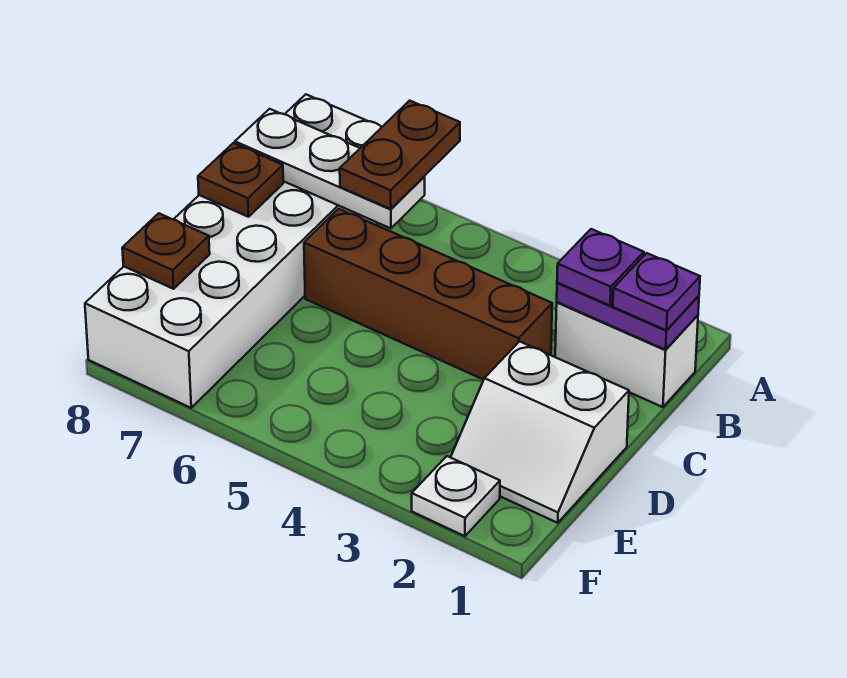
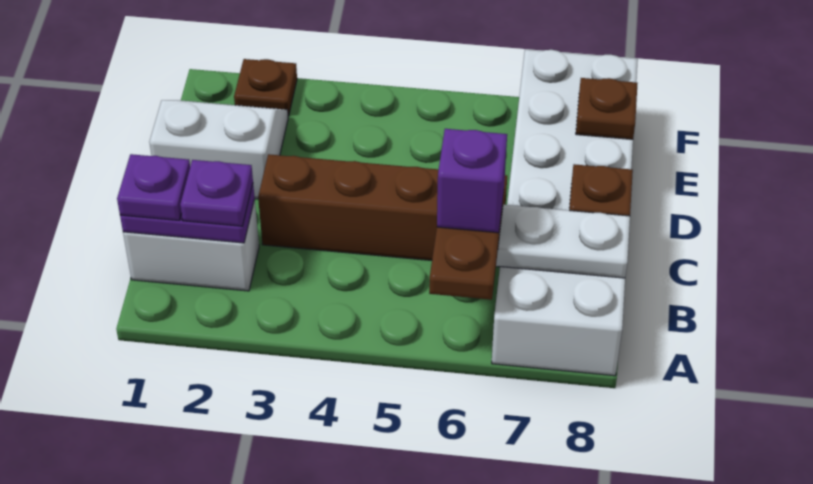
none -> purple 1x1 brick [437,129,507,233]
white 1x1 plate [412,456,500,536] -> brown 1x1 plate [234,59,297,116]

